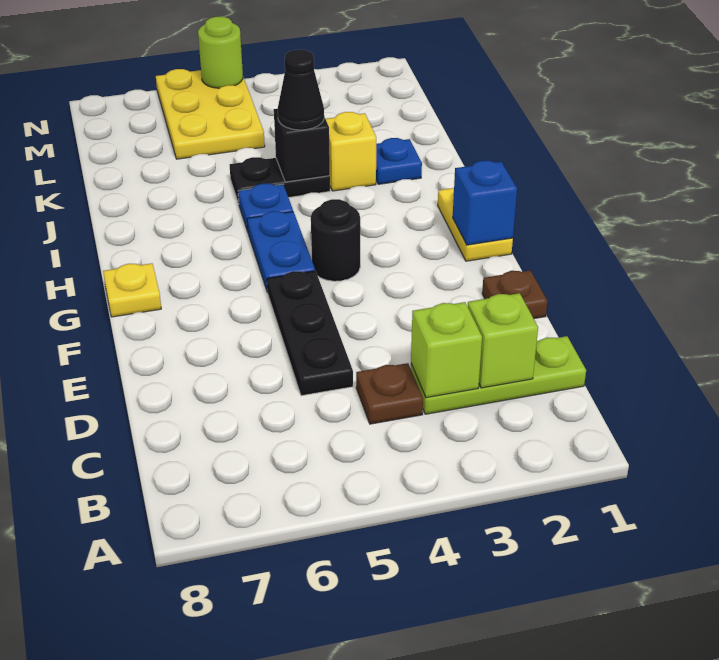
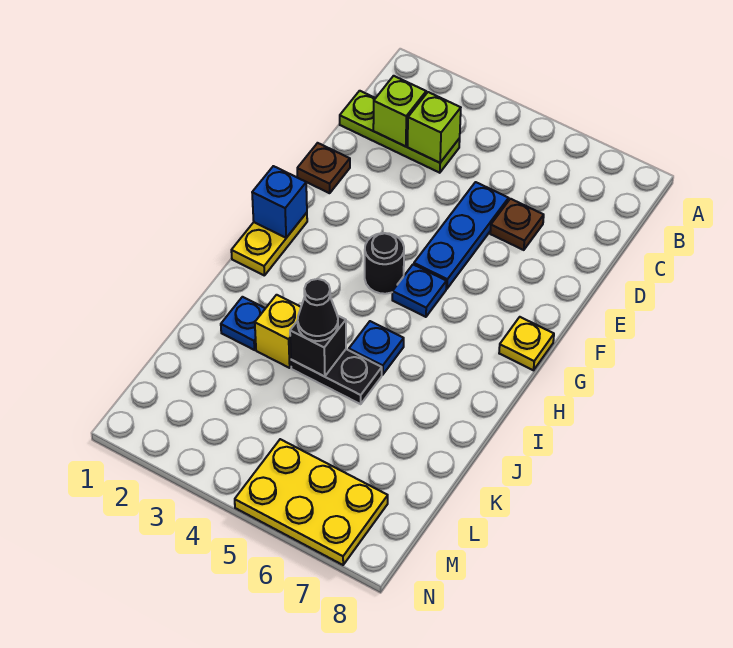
brown 1x1 plate [356,363,423,424] -> brown 1x1 plate moved to [490,199,544,250]
black 1x3 plate [267,271,353,396] -> blue 1x3 plate [414,182,509,289]
blue 1x2 plate [247,211,315,292] -> blue 1x1 plate [392,265,446,317]
yellow 2x3 plate [156,69,265,159] -> yellow 2x3 plate turned to [235,439,388,565]
lime 1x1 round brick [198,17,243,88] -> none

